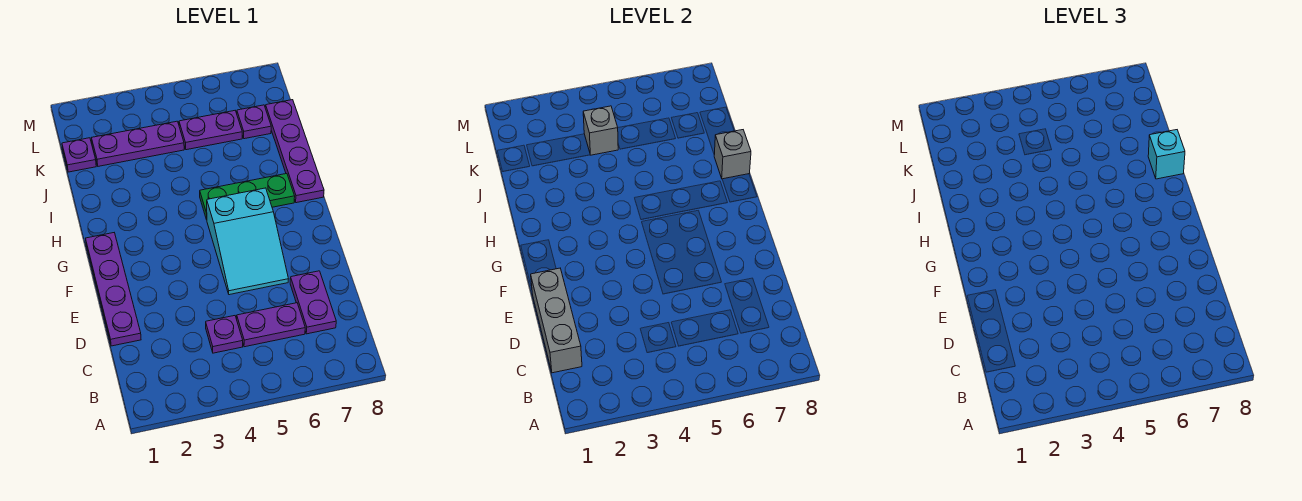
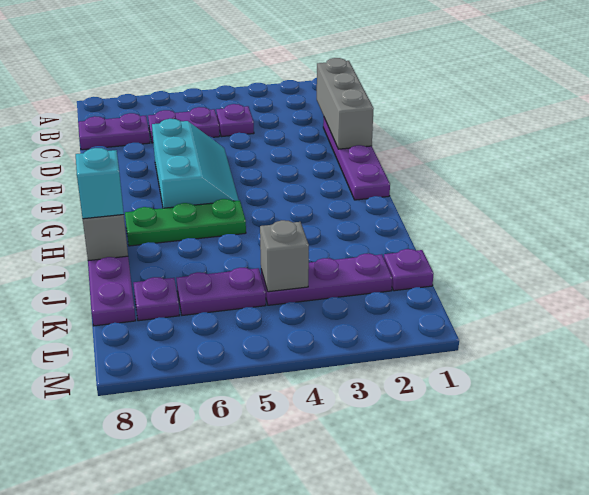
purple 1x2 plate [290,271,336,334] -> purple 1x2 plate turned to [78,113,150,150]
cyan 2x3 slope [207,188,288,295] -> cyan 2x3 slope turned to [152,119,239,208]

